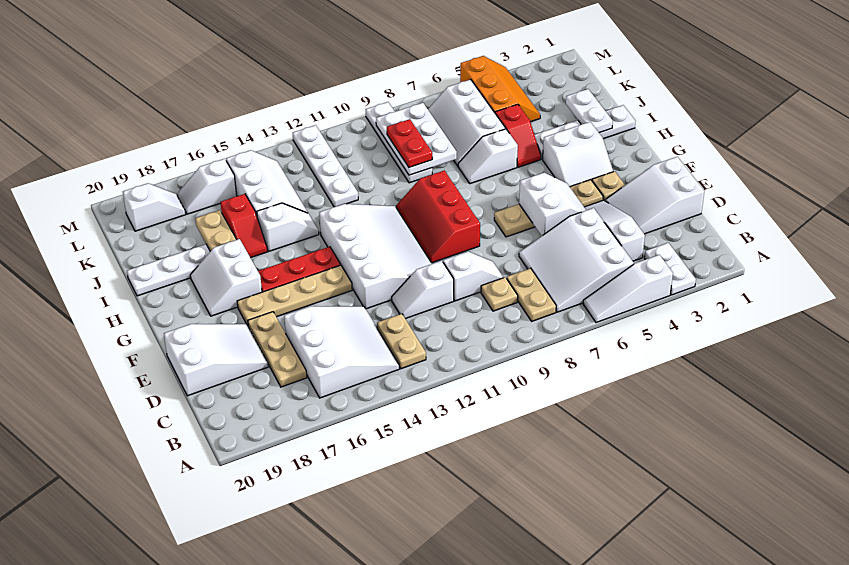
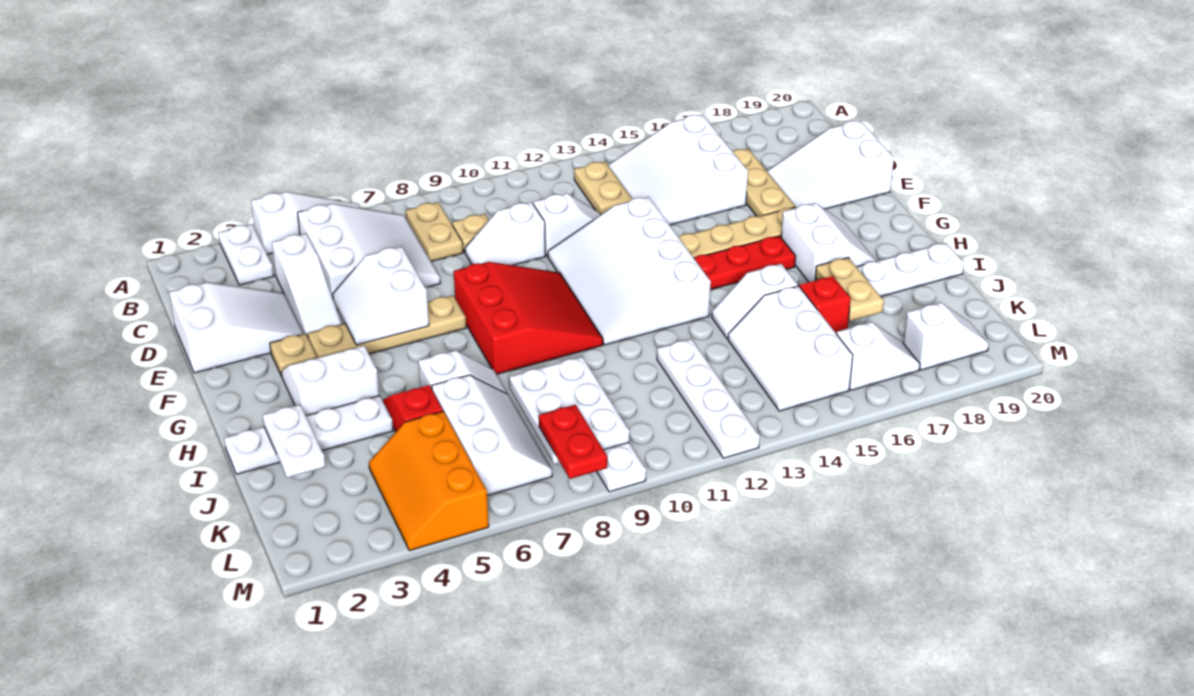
red 2x3 slope [396,170,480,263] -> red 3x3 slope [454,262,603,374]
red 1x2 plate [387,119,432,167] -> red 1x2 plate moved to [539,405,607,479]
white 1x2 slope [123,183,186,231] -> white 1x2 slope turned to [903,303,989,370]

